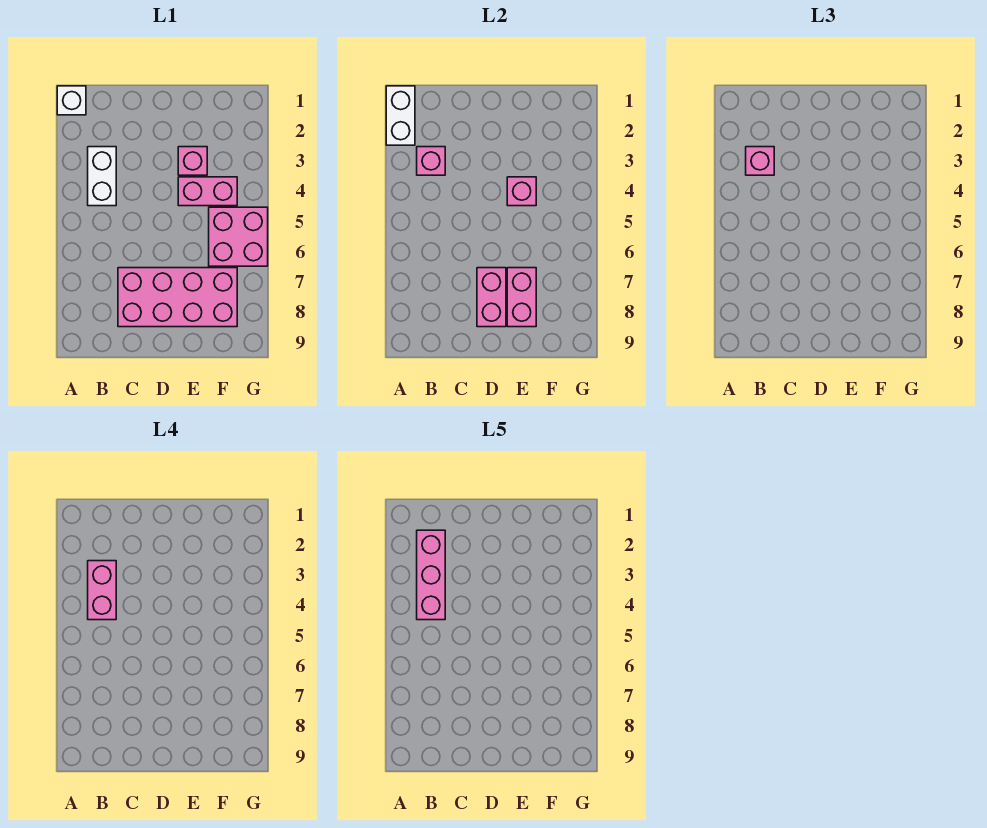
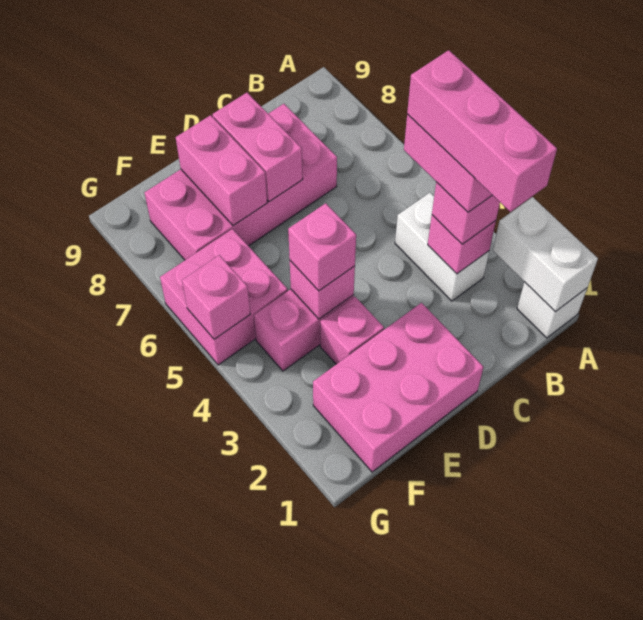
none -> pink 2x3 brick [313,303,483,472]
none -> pink 1x1 brick [288,203,356,291]
none -> pink 1x1 brick [182,255,250,339]

